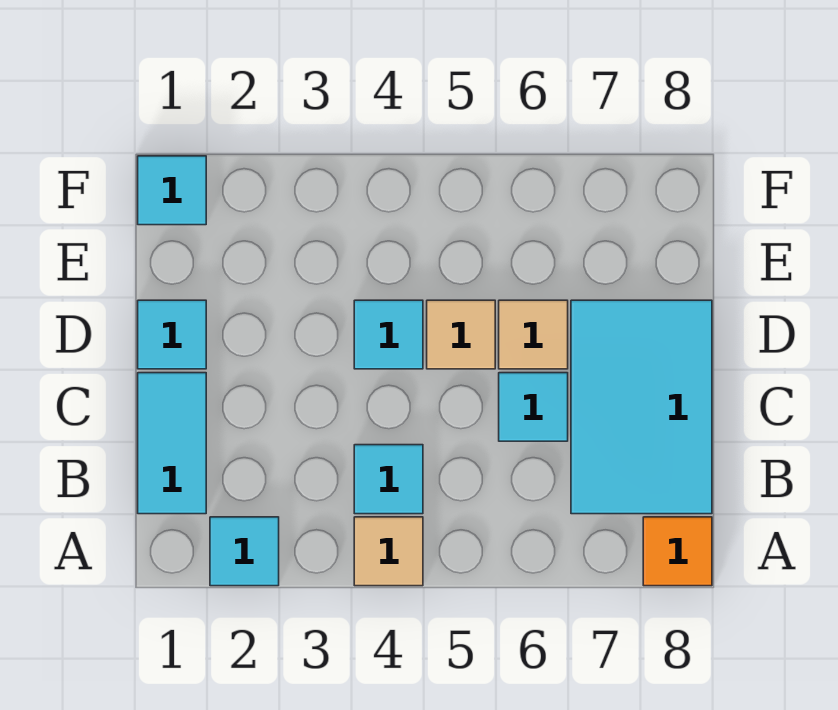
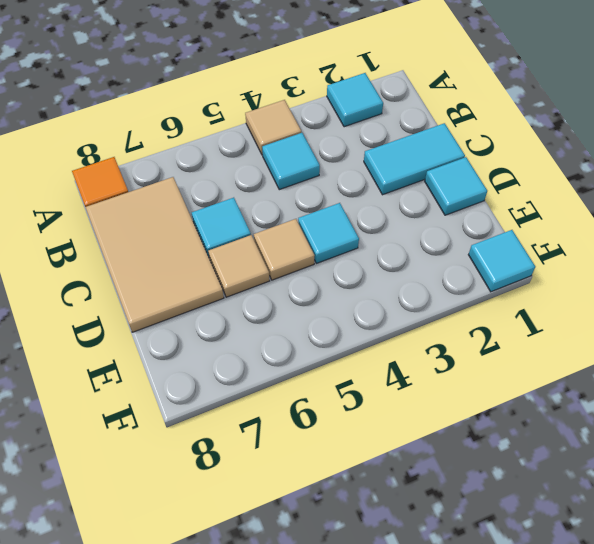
cyan 1x2 tile [138,373,206,514] -> cyan 1x2 tile turned to [364,123,465,195]
cyan 2x3 tile [571,300,712,514] -> tan 2x3 tile [85,177,224,332]

